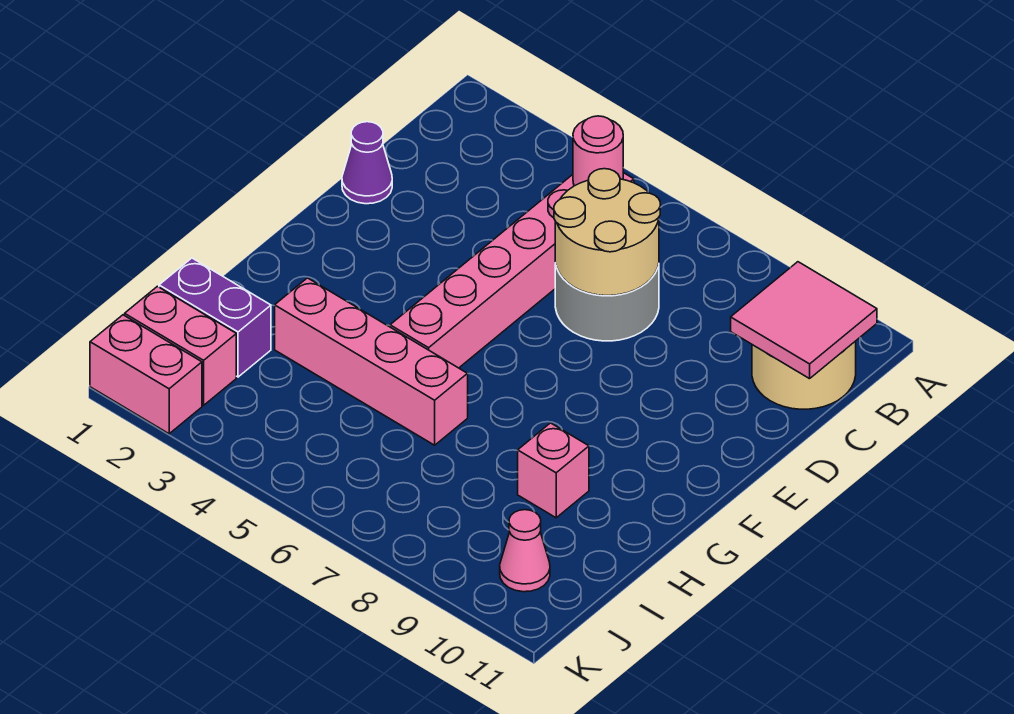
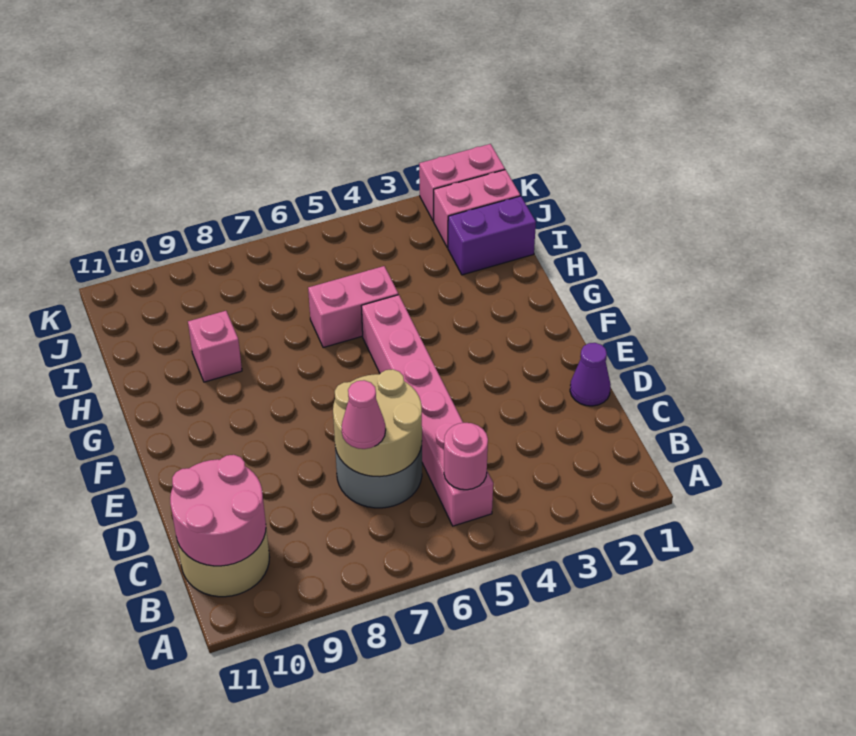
pink 2x2 tile [731,262,877,379] -> pink 2x2 round brick [170,455,266,566]
pink 1x4 brick [275,278,468,445] -> pink 1x2 brick [308,266,398,348]
pink 1x1 cone [500,510,550,592] -> pink 1x1 cone moved to [342,380,386,449]

